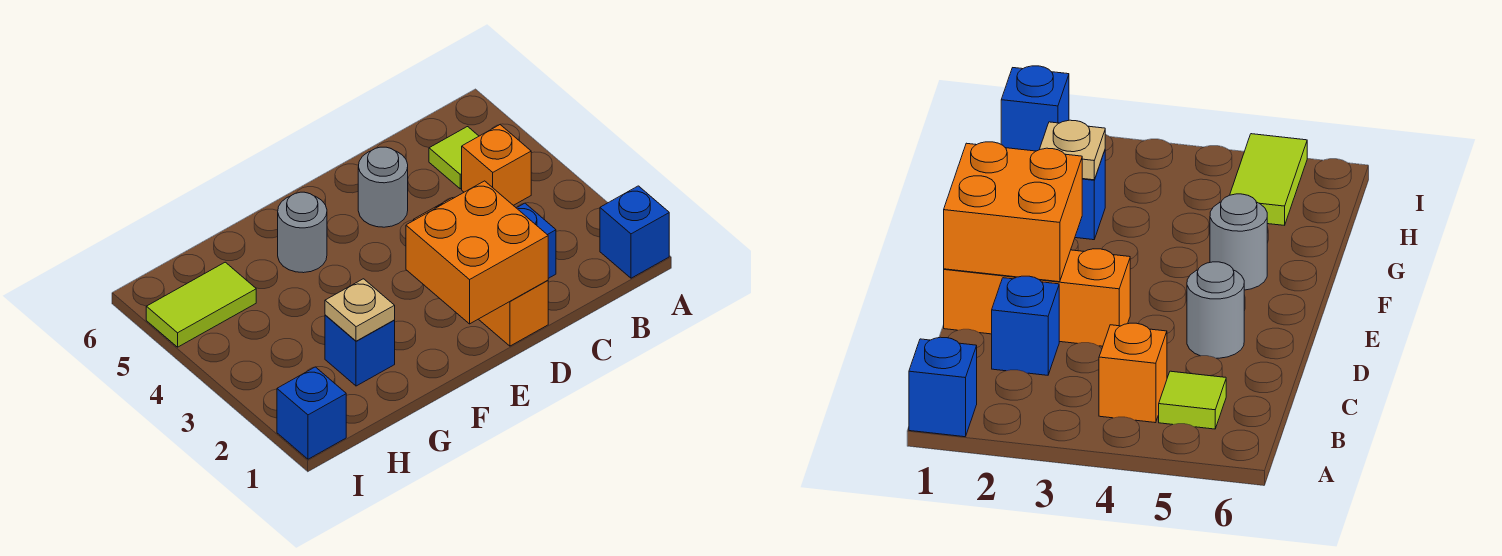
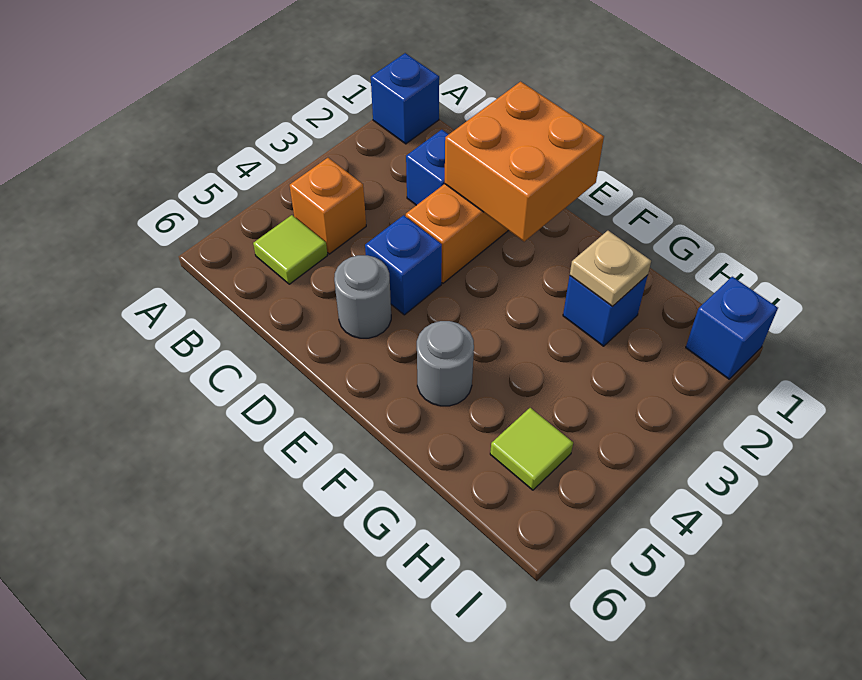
none -> blue 1x1 brick [365,215,442,315]
lime 1x2 tile [146,262,256,347] -> lime 1x1 tile [490,408,573,490]

